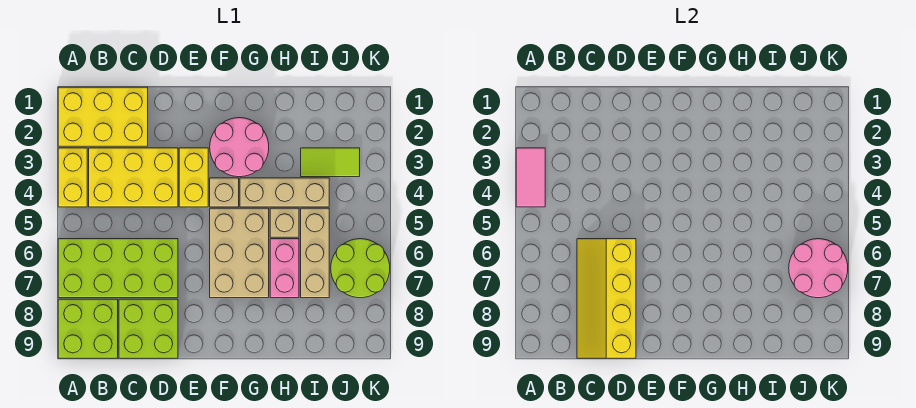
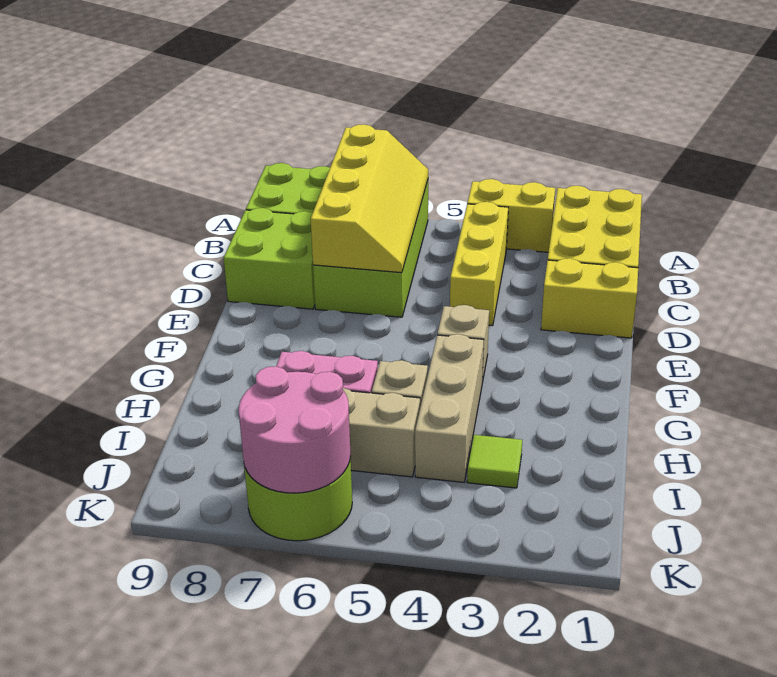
pink 1x2 tile [516,148,545,207] -> none
yellow 2x3 brick [89,148,178,207] -> yellow 1x3 brick [450,202,508,326]
yellow 2x4 slope [577,239,636,358] -> yellow 2x4 slope turned to [311,124,428,273]
yellow 1x2 brick [179,148,208,207] -> yellow 1x2 brick moved to [541,258,638,338]
pink 2x2 round brick [210,118,269,177] -> none
tan 2x3 brick [210,208,269,298] -> none
lime 1x2 tile [301,148,360,177] -> lime 1x1 tile [467,435,522,488]

